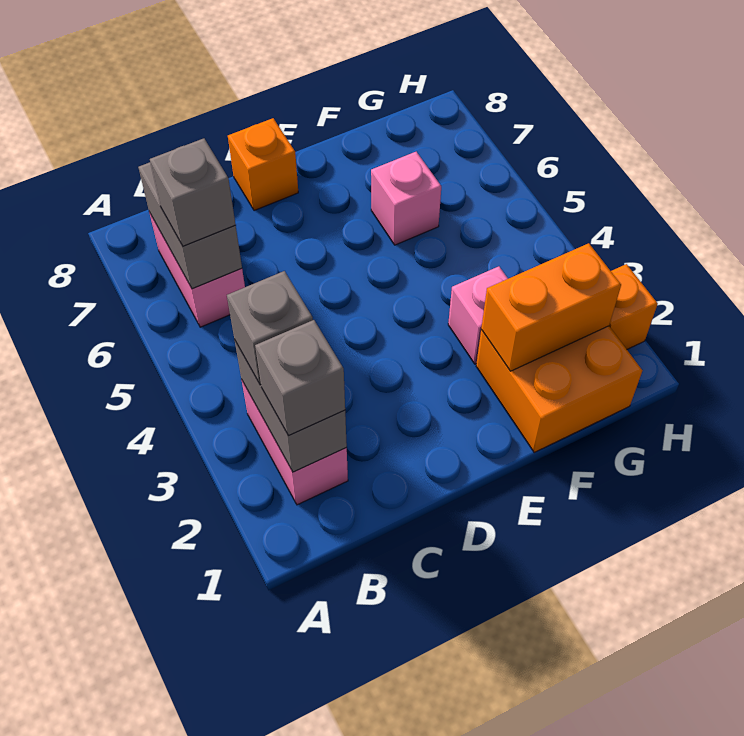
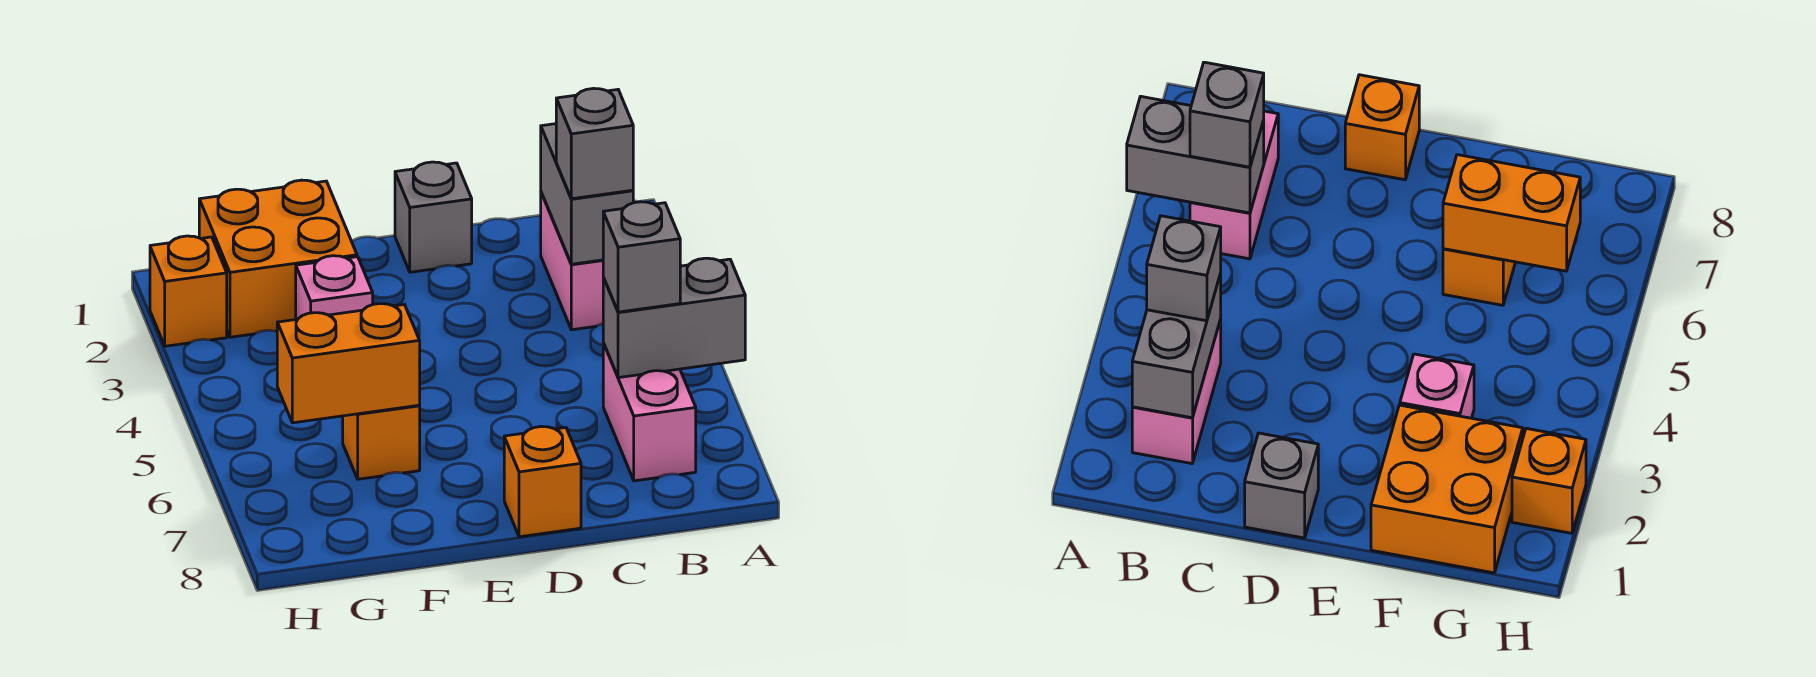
grey 1x1 brick [255,320,345,436] -> grey 1x1 brick moved to [395,162,472,272]
grey 1x2 brick [138,162,242,289] -> grey 1x2 brick turned to [603,258,745,378]
orange 1x2 brick [481,243,621,371] -> orange 1x2 brick moved to [277,304,420,423]
pink 1x1 brick [371,152,441,245] -> orange 1x1 brick [343,405,420,479]

